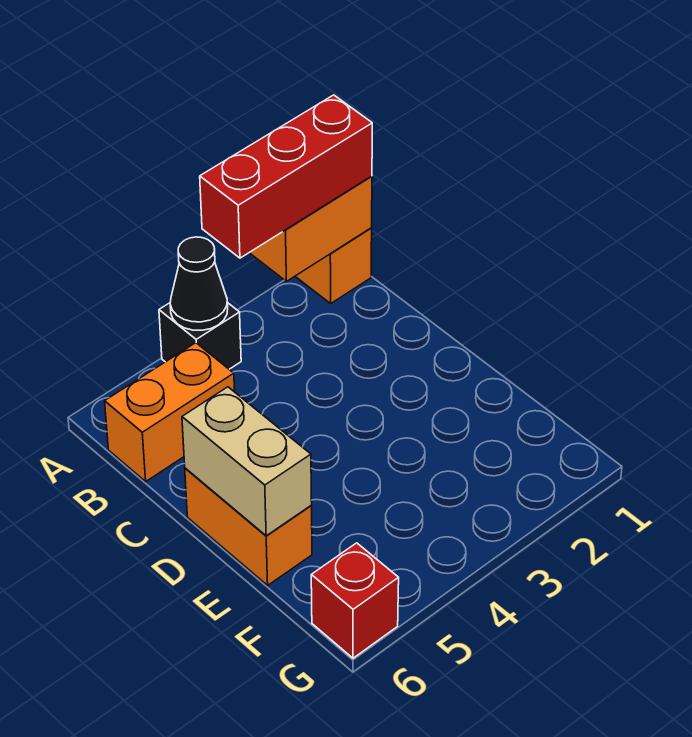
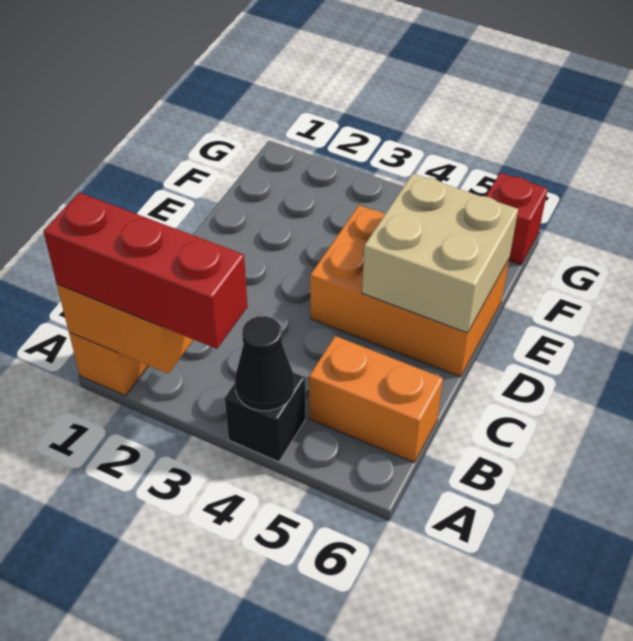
orange 1x2 brick [185,468,312,585] -> orange 2x3 brick [310,205,509,377]
tan 1x2 brick [182,387,312,536] -> tan 2x2 brick [362,174,518,333]

